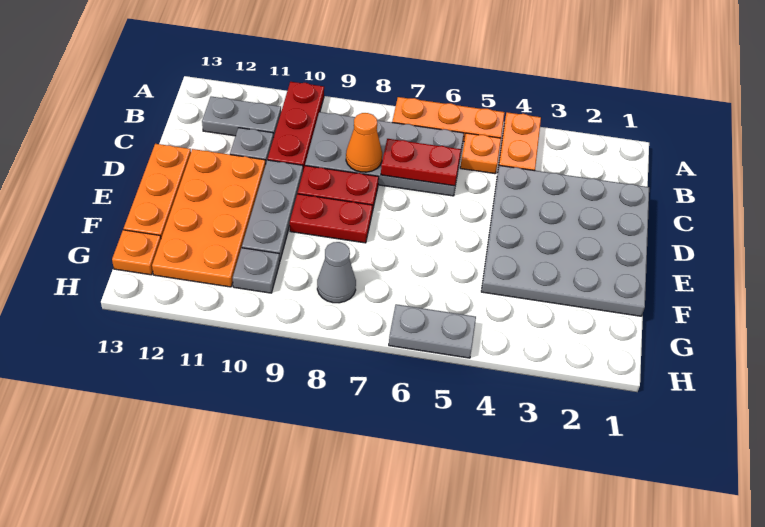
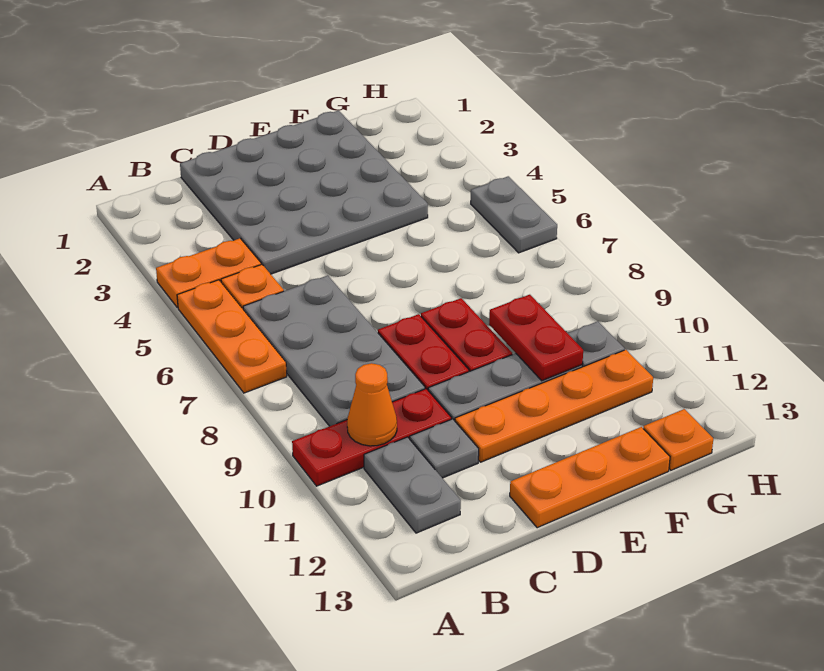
red 1x2 plate [381,139,461,186] -> red 1x2 plate moved to [489,295,583,381]
orange 1x1 cone [346,113,382,172] -> orange 1x1 cone moved to [347,363,397,446]
orange 2x4 plate [152,149,266,287] -> orange 1x4 plate [455,350,653,462]
grey 1x1 cone [317,242,356,303] -> none

